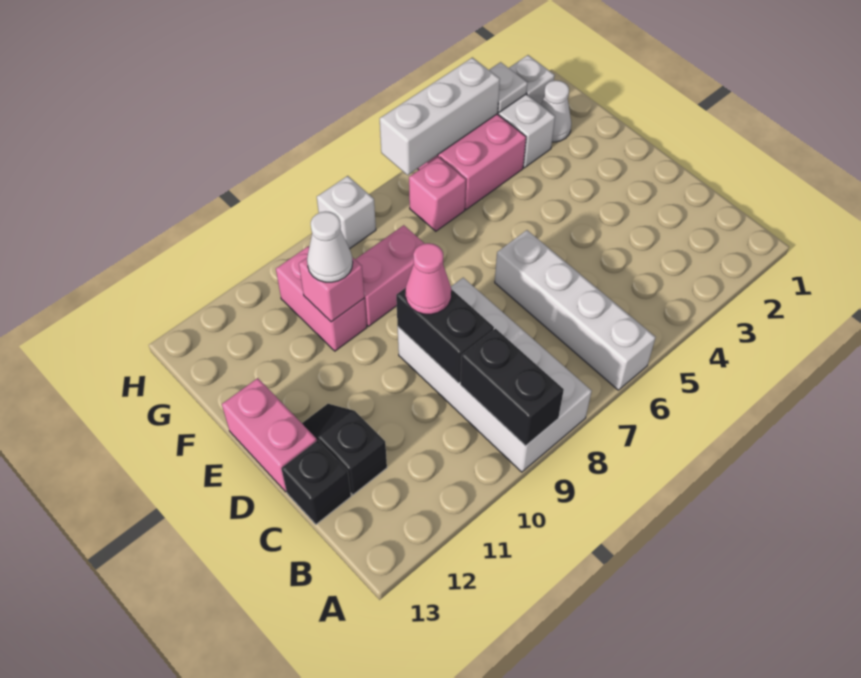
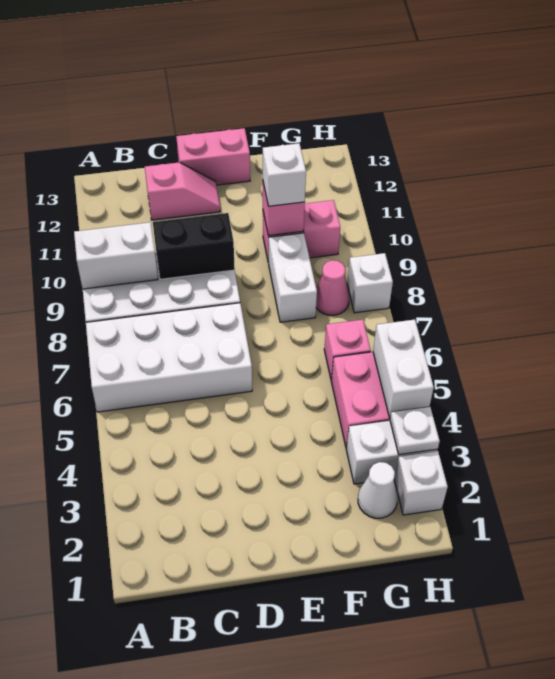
white 1x4 brick [495,230,656,390] -> white 2x4 brick [86,303,252,412]
black 1x2 brick [460,329,564,446] -> white 1x2 brick [74,222,158,289]
black 1x2 slope [302,404,387,495] -> pink 1x2 slope [145,162,220,220]
black 1x1 brick [281,440,351,524] -> none
pink 1x1 cone [406,243,451,314] -> pink 1x1 cone moved to [316,260,350,315]
pink 1x2 brick [355,225,425,326] -> white 1x2 brick [269,233,317,322]
white 1x1 cone [307,211,353,282] -> white 1x1 brick [263,143,306,206]
white 1x3 brick [380,58,500,175] -> white 1x2 brick [373,320,434,418]

